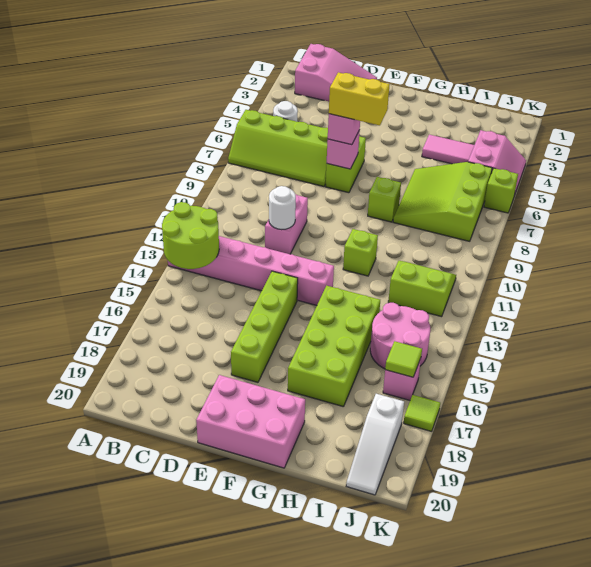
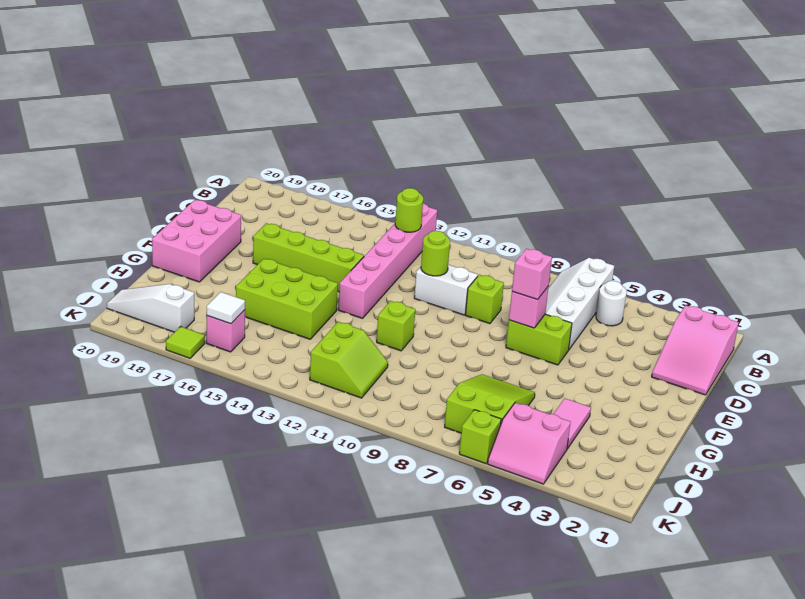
lime 2x4 slope [228,110,328,186] -> white 2x4 slope [545,258,614,349]
lime 2x2 round brick [162,202,219,269] -> lime 1x1 round brick [395,188,423,232]
pink 1x2 brick [265,194,308,254] -> white 1x2 brick [414,265,478,315]
white 1x1 round brick [269,186,296,230] -> lime 1x1 round brick [421,231,450,276]
yellow 1x2 brick [329,72,390,125] -> none
lime 1x1 brick [368,177,401,222] -> lime 1x1 brick moved to [466,275,504,324]
lime 2x4 brick [288,286,380,407] -> lime 2x3 brick [236,259,338,339]
lime 3x3 slope [393,162,492,241] -> lime 2x3 slope [445,374,535,433]
pink 2x2 round brick [370,303,430,369] -> none
lime 1x1 tile [385,341,422,377] -> white 1x1 tile [206,292,245,324]

